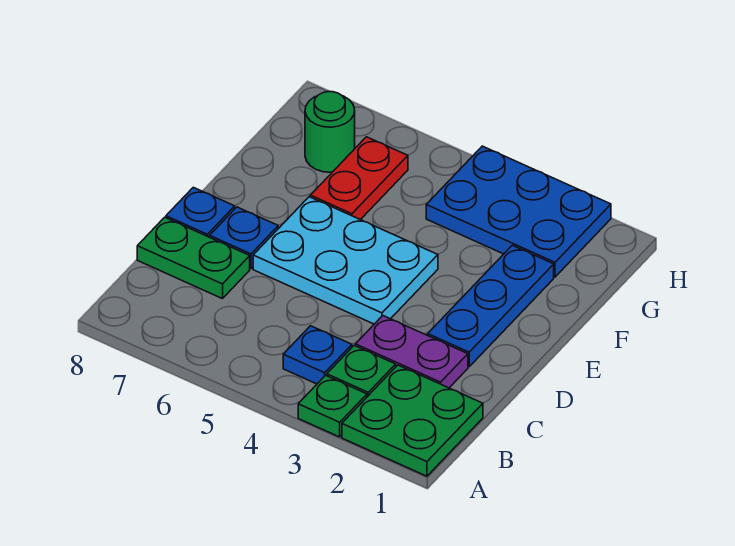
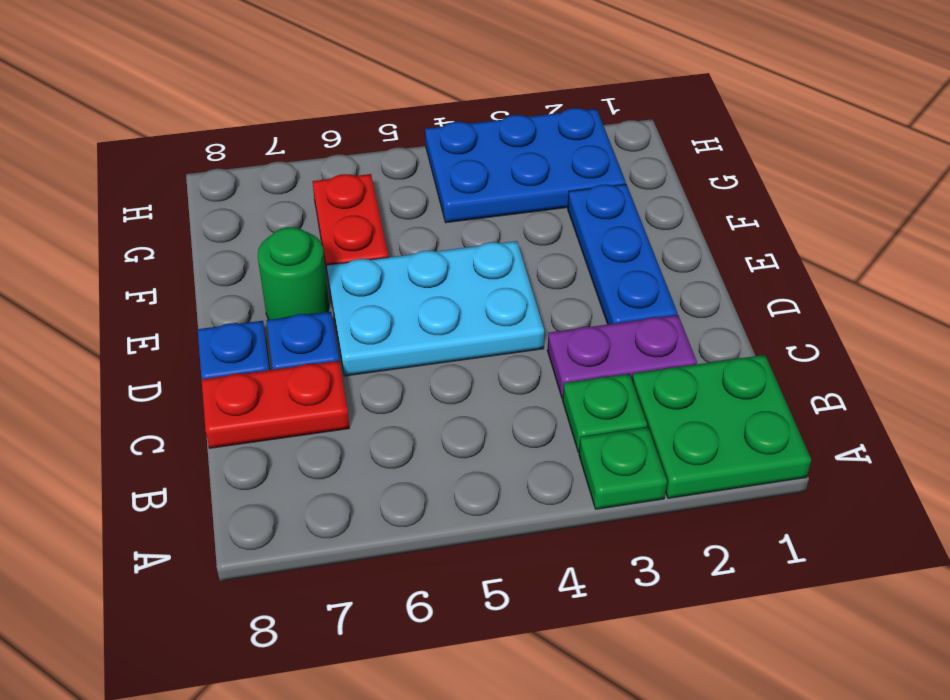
blue 1x1 plate [283,326,352,384] -> none
green 1x2 plate [137,217,250,299] -> red 1x2 plate [202,361,349,448]
green 1x1 round brick [305,92,355,172] -> green 1x1 round brick moved to [258,227,329,320]

